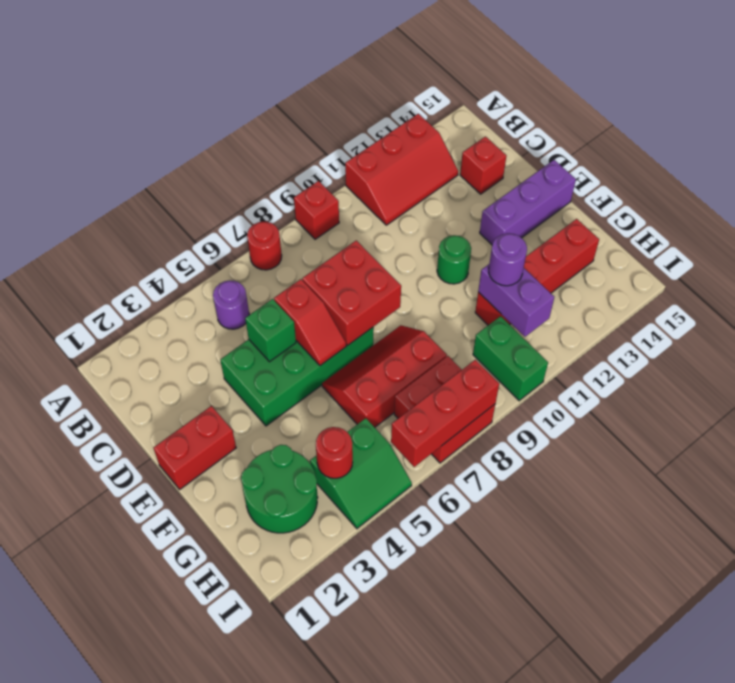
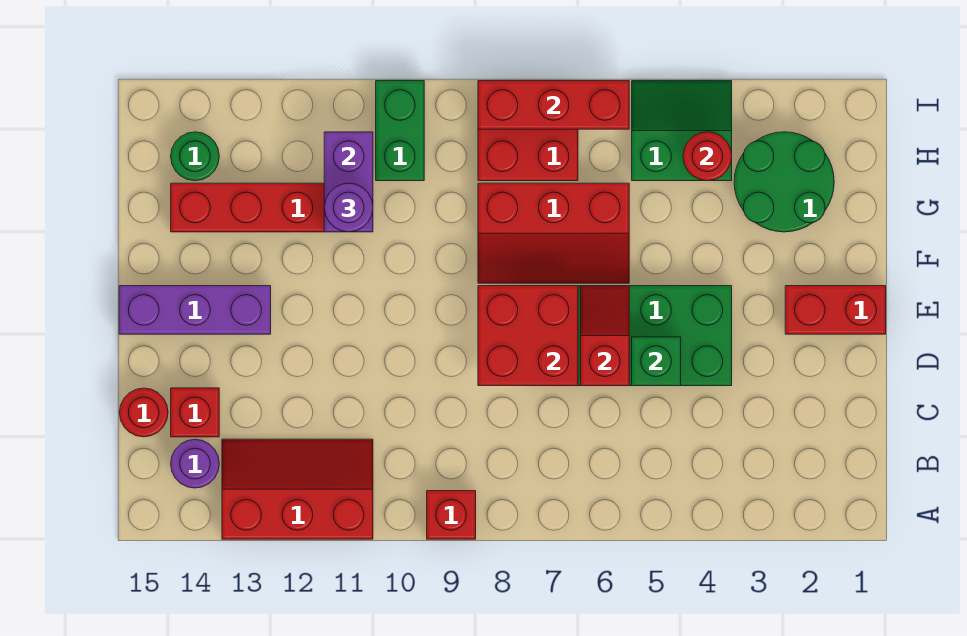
red 1x1 round brick [247,221,282,270] -> red 1x1 round brick moved to [119,388,168,437]
purple 1x1 round brick [213,280,249,329] -> purple 1x1 round brick moved to [171,439,219,488]
green 1x1 round brick [437,235,471,284] -> green 1x1 round brick moved to [171,132,219,181]

